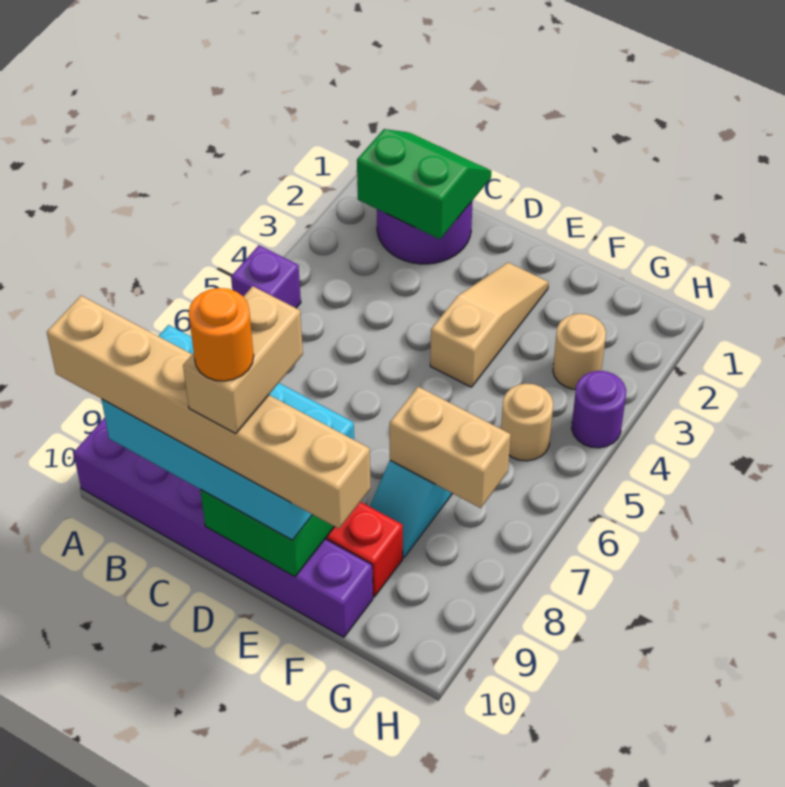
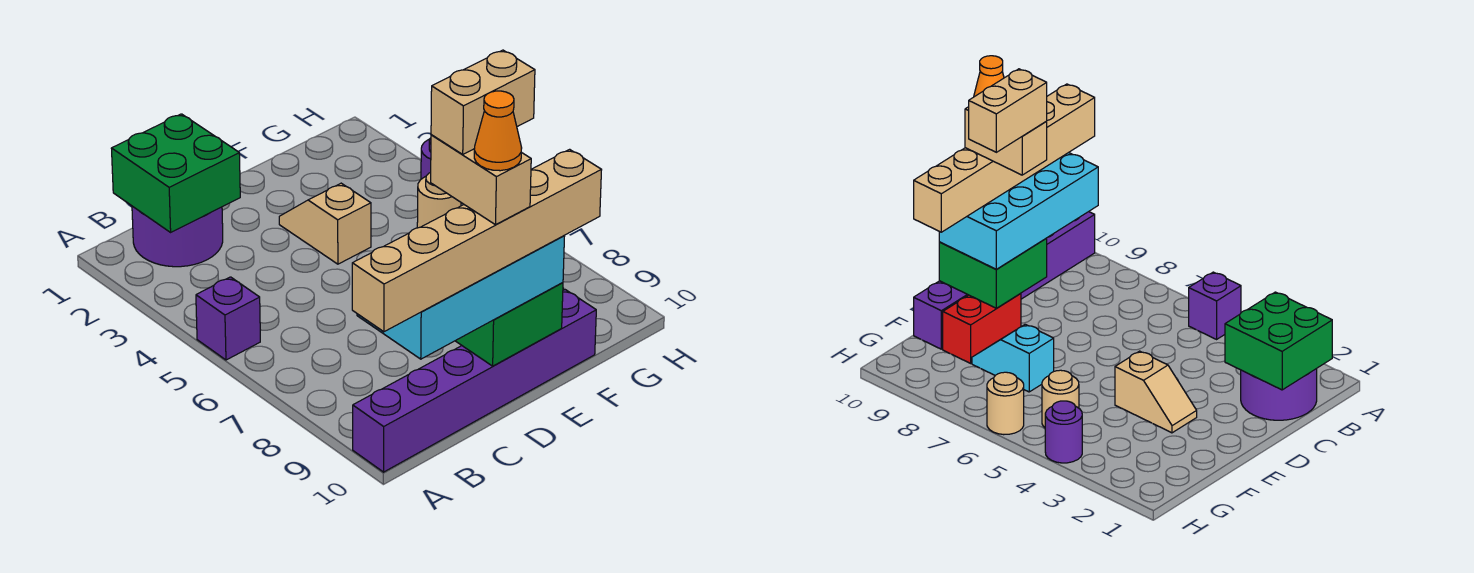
green 2x2 slope [357,129,491,239] -> green 2x2 brick [111,114,240,232]
orange 1x1 round brick [189,288,254,381] -> orange 1x1 cone [474,91,522,171]
tan 1x3 slope [430,262,549,387] -> tan 1x2 slope [279,183,371,264]
tan 1x2 brick [390,387,511,508] -> tan 1x2 brick moved to [431,50,535,155]
tan 1x1 round brick [553,314,606,389] -> tan 1x1 round brick moved to [987,372,1024,435]

